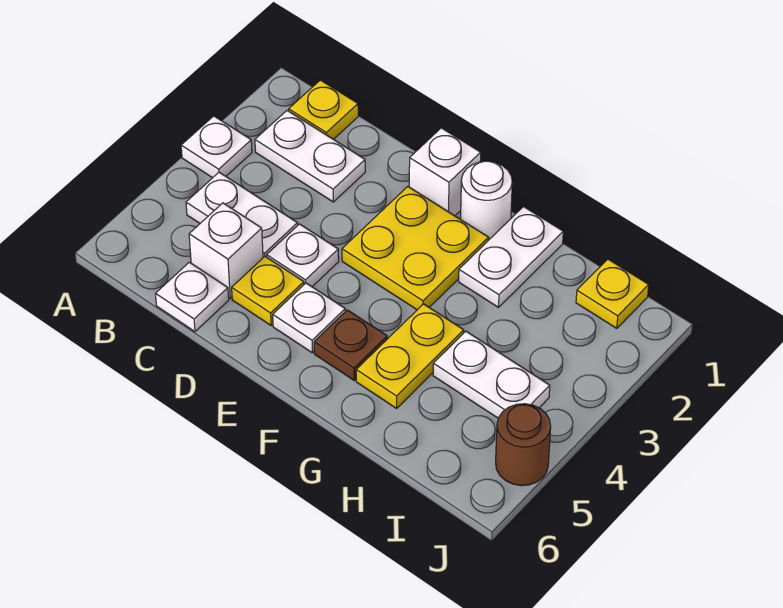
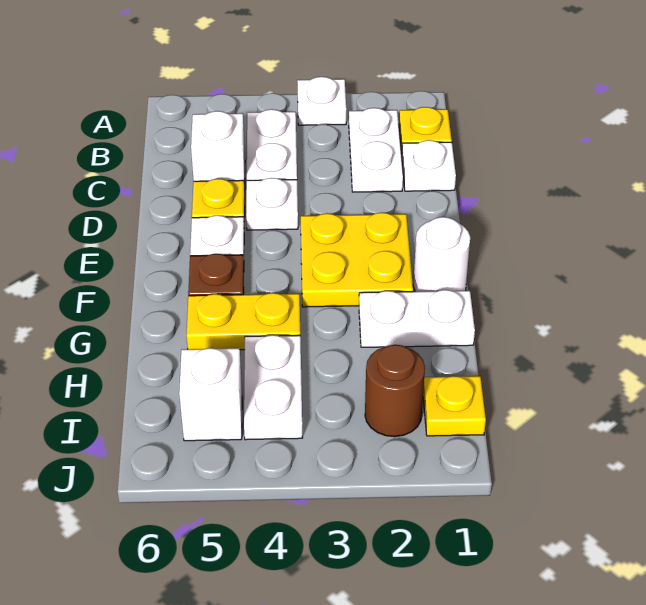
white 1x1 plate [156,262,229,332] -> white 1x1 plate moved to [402,140,456,191]
white 1x1 brick [409,128,481,216] -> white 1x1 brick moved to [179,348,242,441]
brown 1x1 round brick [496,404,551,486] -> brown 1x1 round brick moved to [365,345,425,437]

